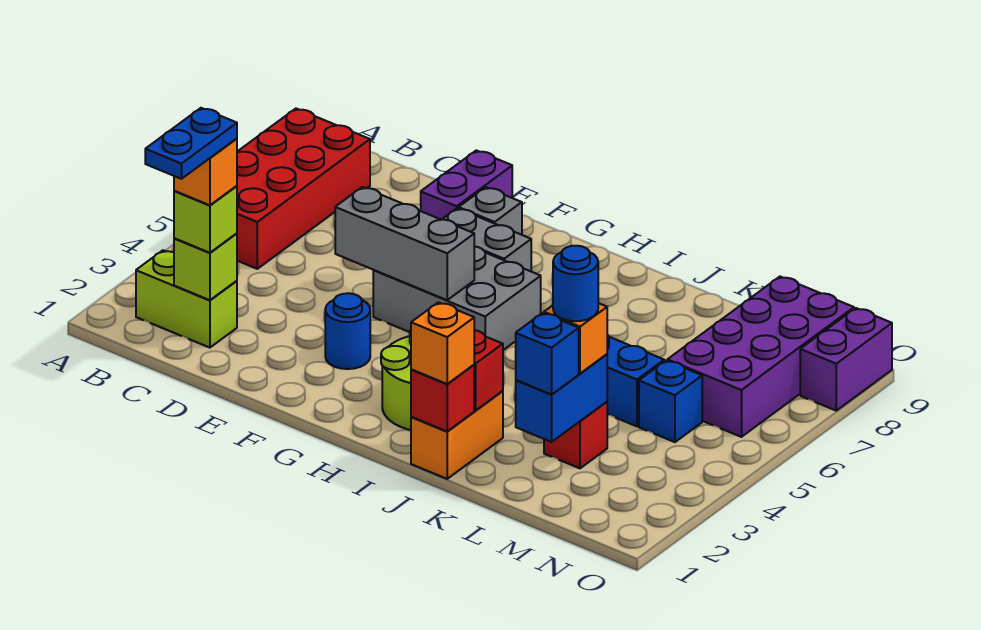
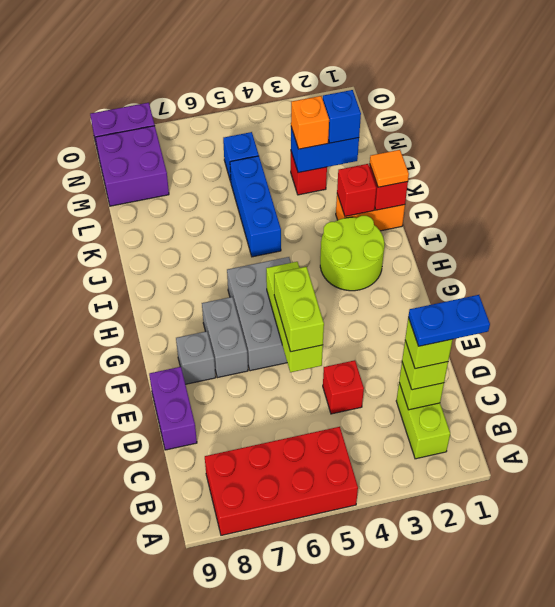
orange 1x1 brick [174,138,237,205] -> lime 1x1 brick [405,318,453,369]
none -> red 1x1 brick [323,360,364,414]
grey 1x3 brick [335,187,474,300] -> lime 1x3 brick [266,262,323,372]
none -> lime 1x2 brick [274,267,324,352]
purple 1x2 brick [421,150,512,220] -> purple 1x2 brick turned to [149,367,197,450]
blue 1x1 round brick [325,293,370,369] -> none
orange 1x1 brick [411,302,474,384] -> orange 1x1 tile [370,150,409,187]
blue 1x1 round brick [553,246,598,321] -> none
purple 2x4 brick [667,277,854,437] -> purple 2x2 brick [96,126,169,206]

